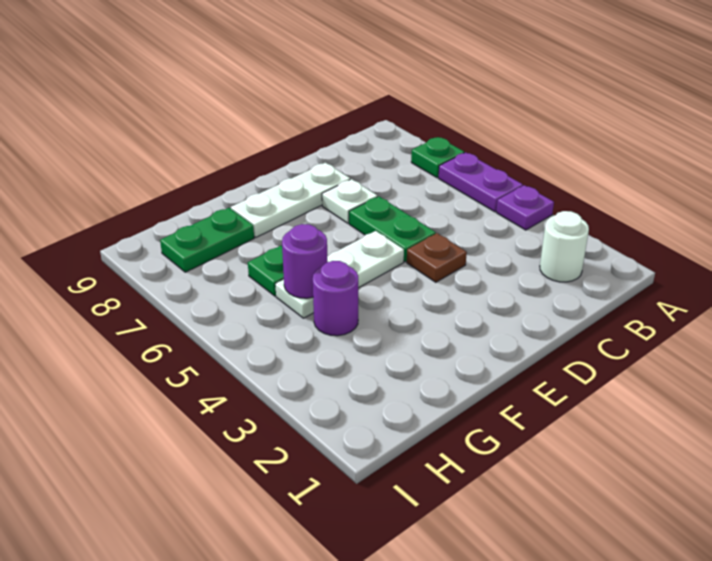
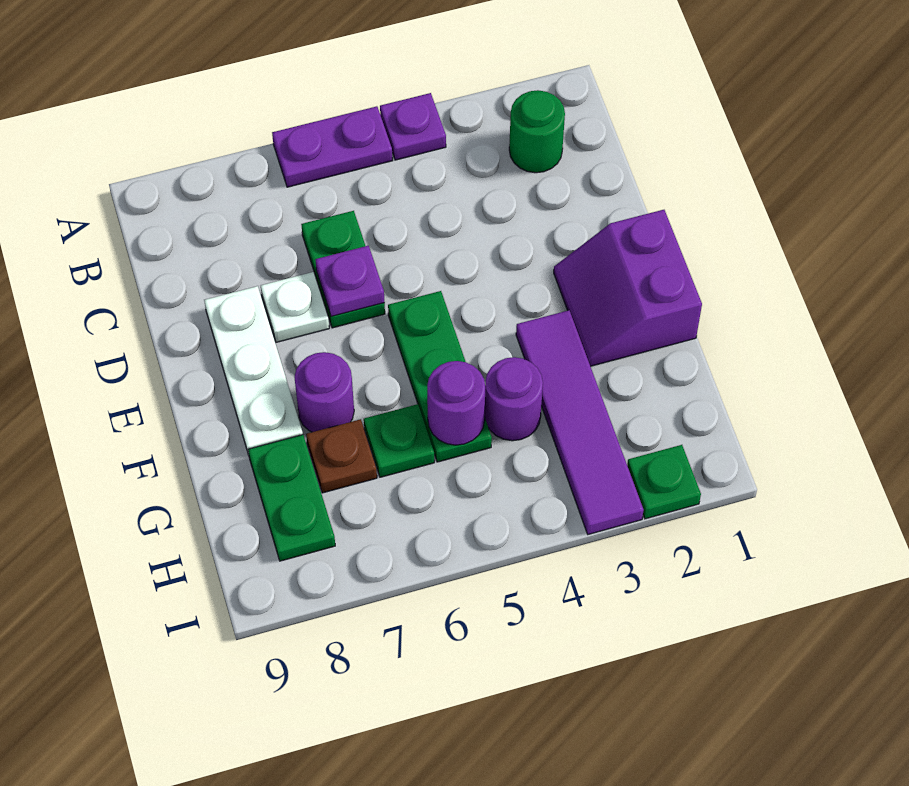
green 1x1 plate [411,137,464,178] -> green 1x1 plate moved to [627,445,701,519]
white 1x1 round brick [540,211,589,282] -> green 1x1 round brick [509,90,565,173]
brown 1x1 plate [407,233,467,282] -> brown 1x1 plate moved to [306,419,377,493]
green 1x2 plate [349,196,436,262] -> green 1x2 plate turned to [301,211,385,328]
none -> purple 1x1 plate [315,246,385,316]
none -> purple 2x2 slope [554,210,702,366]
white 1x3 plate [275,231,404,318] -> green 1x3 plate [388,291,492,462]
none -> purple 1x4 tile [516,310,644,534]
none -> purple 1x1 round brick [294,352,354,432]

